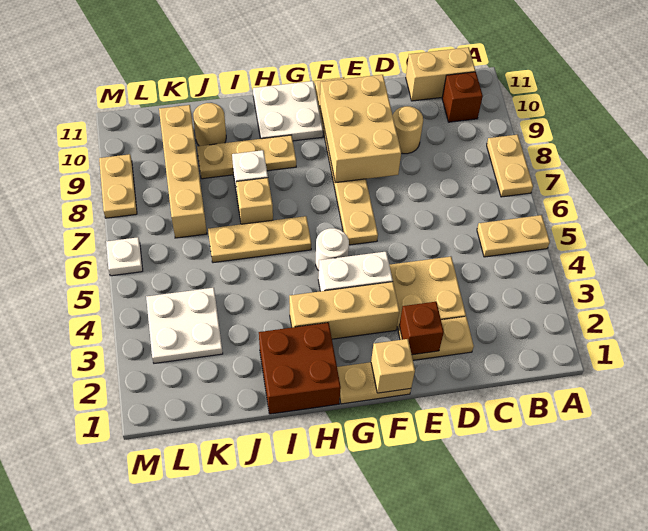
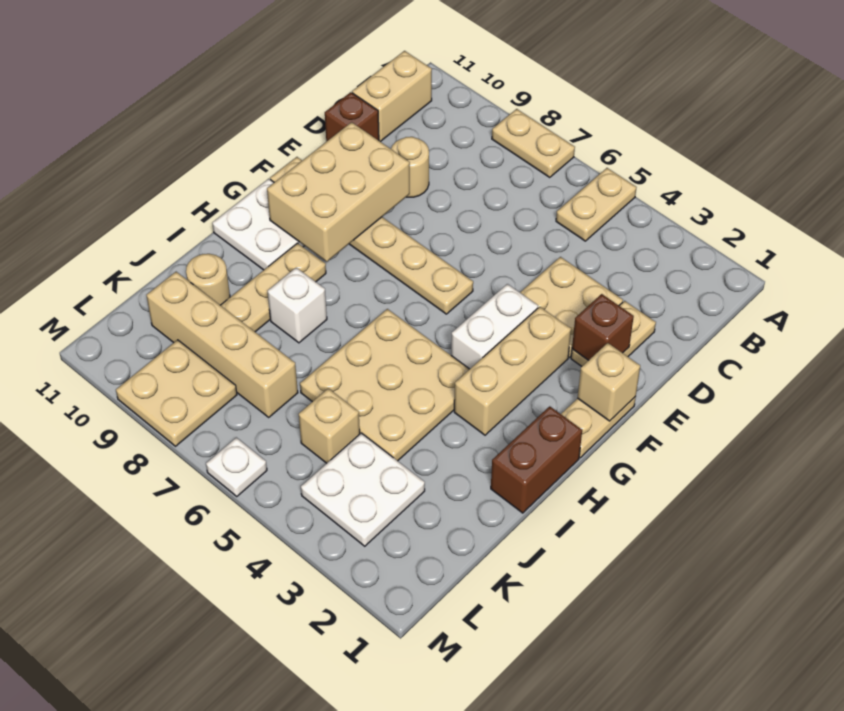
brown 1x1 brick [442,72,483,122] -> brown 1x1 brick moved to [325,92,379,142]
tan 2x3 brick [320,75,401,183] -> tan 2x3 brick turned to [267,122,410,262]
white 1x1 round brick [316,228,349,271] -> none
brown 2x2 brick [259,323,341,414] -> brown 1x2 brick [491,406,582,513]
tan 1x3 plate [208,216,311,263] -> tan 3x3 plate [300,309,469,461]
tan 1x1 brick [236,178,273,224] -> tan 1x1 brick moved to [299,388,360,463]
tan 1x2 plate [99,154,137,218] -> tan 2x2 plate [116,340,237,446]

